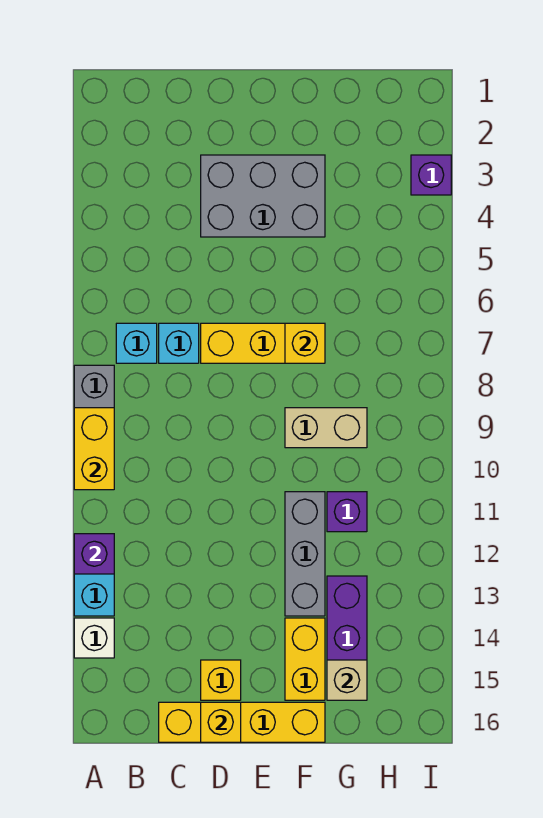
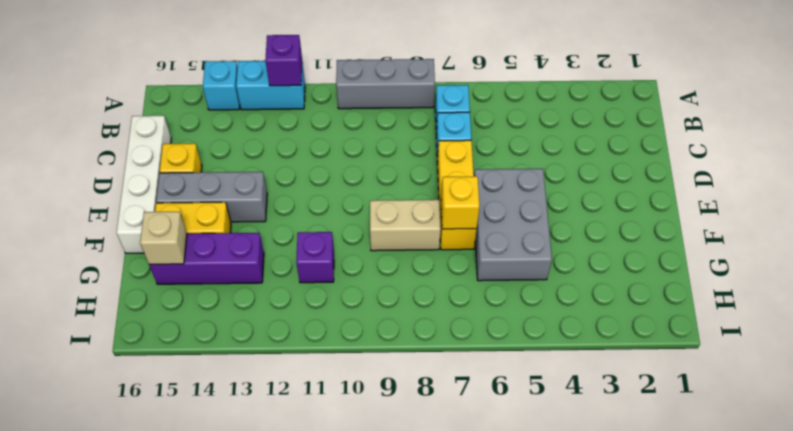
yellow 1x2 brick [74,408,114,490] -> none
white 1x1 brick [74,618,114,658] -> cyan 1x1 brick [203,61,240,110]
yellow 1x4 brick [159,702,325,742] -> white 1x4 brick [116,116,171,253]
grey 2x3 brick [201,155,325,237] -> grey 2x3 brick moved to [474,169,552,281]
yellow 1x1 brick [201,702,241,742] -> none
tan 1x2 brick [285,408,367,448] -> tan 1x2 brick turned to [370,200,441,251]
grey 1x3 brick [285,492,325,616] -> grey 1x3 brick moved to [156,172,267,222]
purple 1x1 brick [411,155,451,195] -> none

